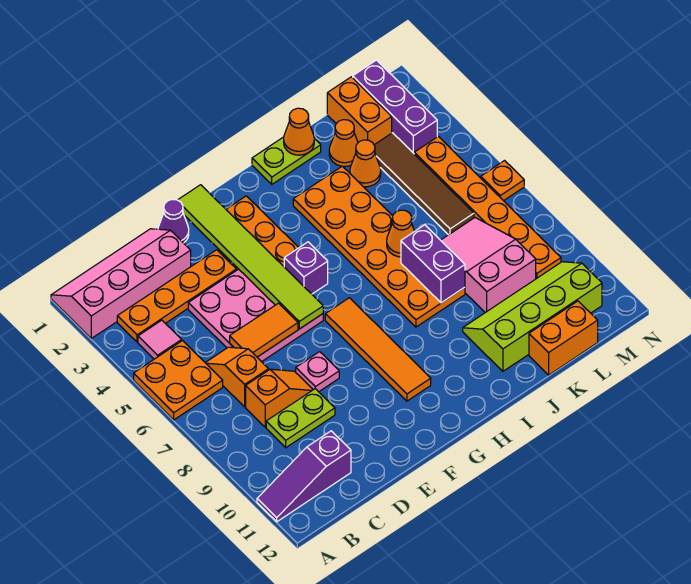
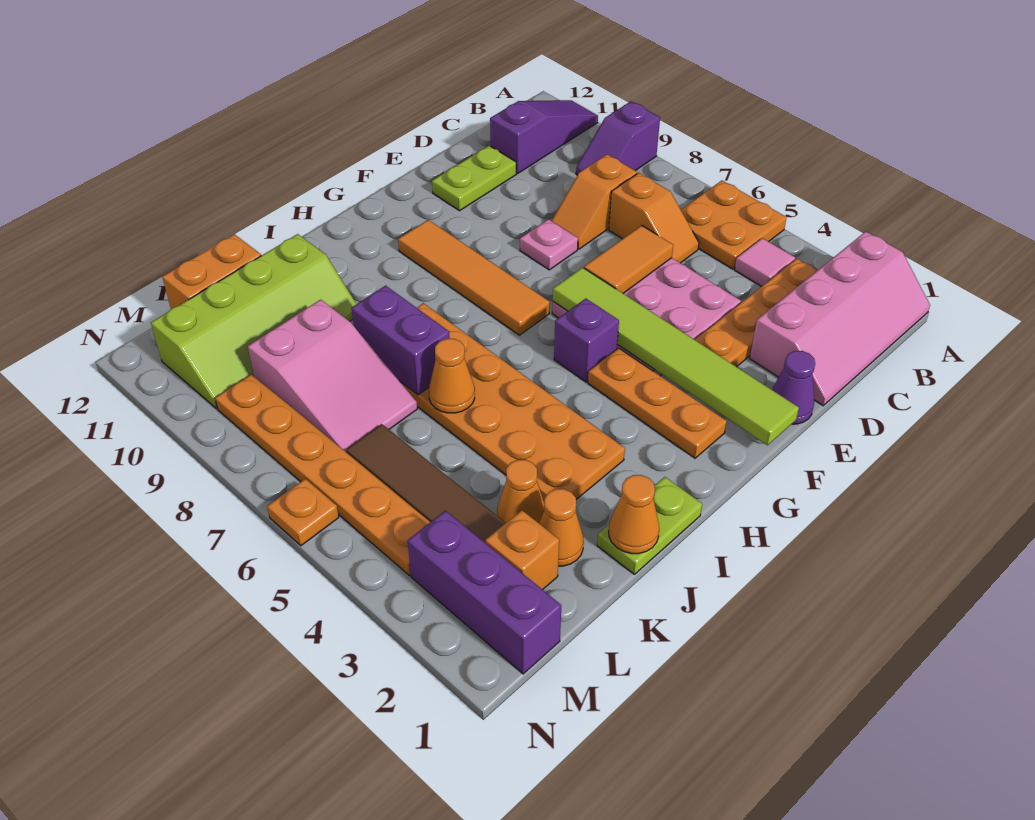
none -> purple 1x2 slope [576,101,660,175]
lime 1x2 plate [266,389,335,448] -> lime 1x2 plate moved to [432,146,516,211]
orange 1x2 brick [327,77,392,145] -> orange 1x1 brick [485,510,559,590]

